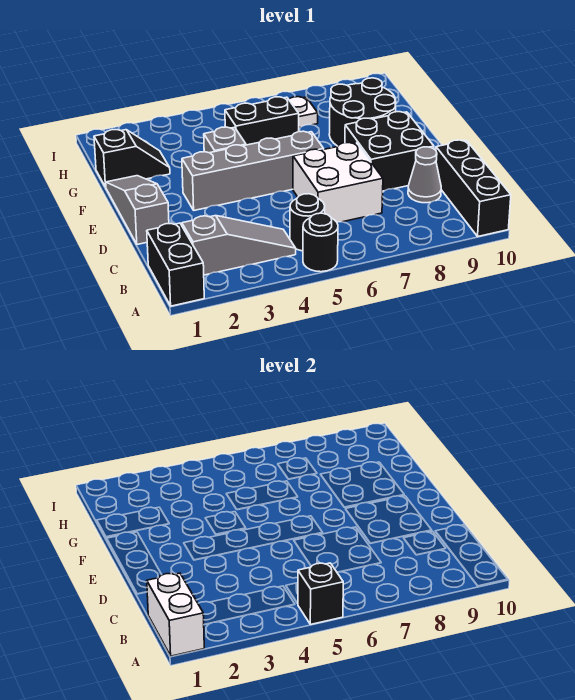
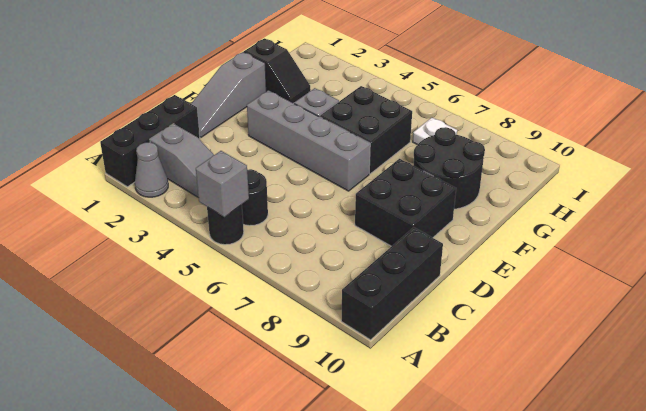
black 1x2 brick [147,223,204,306] -> black 1x3 brick [100,95,200,187]
white 1x2 brick [147,573,204,656] -> none
black 1x1 brick [298,563,343,625] -> grey 1x1 brick [196,151,249,217]
white 2x2 brick [293,143,383,222] -> none
grey 1x1 cone [408,147,441,203] -> grey 1x1 cone moved to [135,142,168,197]
grey 1x3 slope [106,176,169,244] -> grey 1x3 slope turned to [191,52,266,137]
black 1x2 brick [225,97,299,145] -> black 2x2 brick [320,86,412,174]

